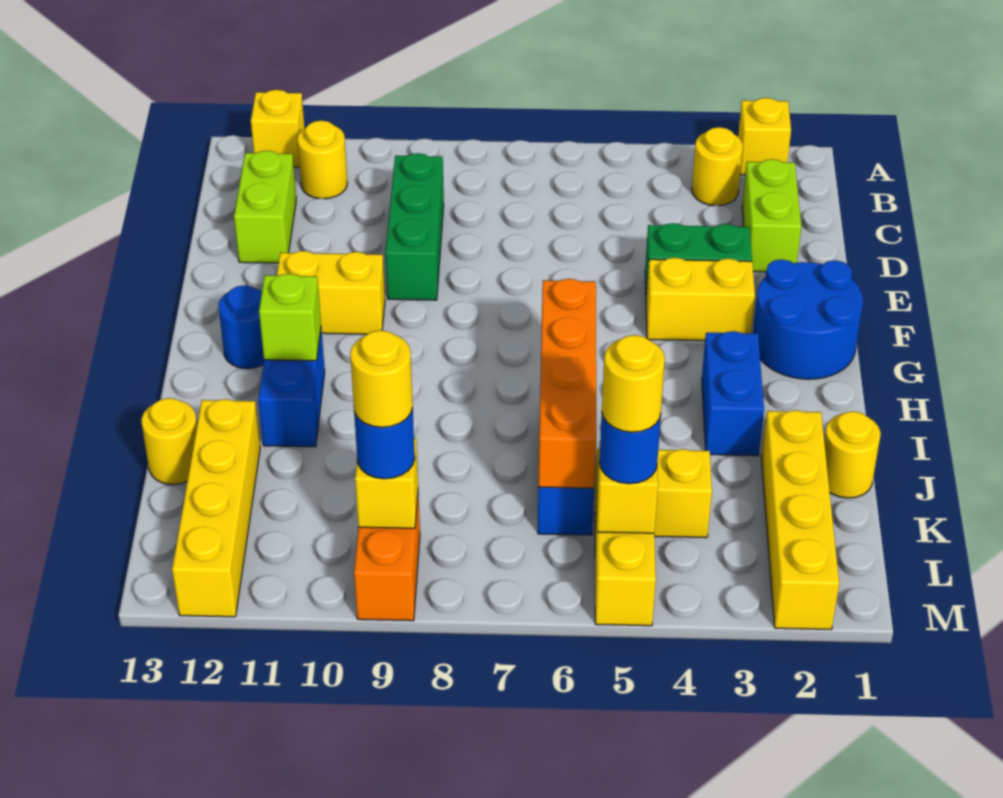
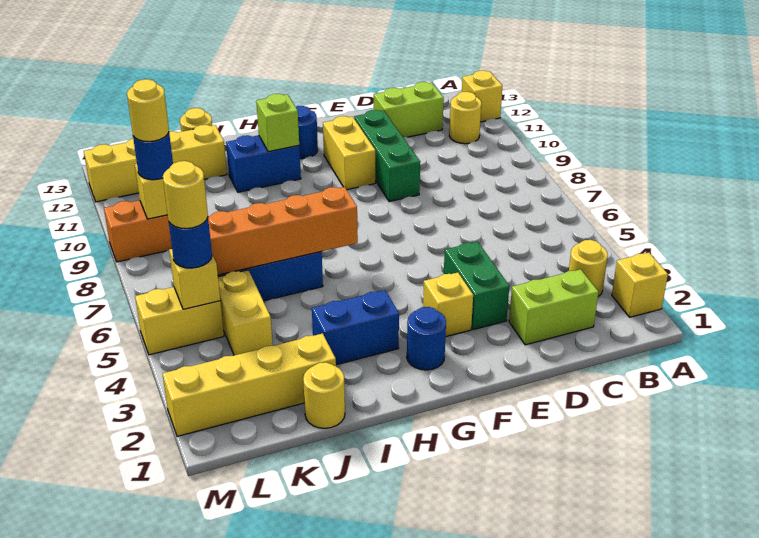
green 1x3 brick [385,153,444,300] -> green 1x3 brick turned to [354,110,420,202]
blue 2x2 round brick [753,259,863,379] -> blue 1x1 round brick [407,307,446,370]
yellow 1x2 brick [646,258,755,341] -> yellow 1x1 brick [423,273,473,336]

